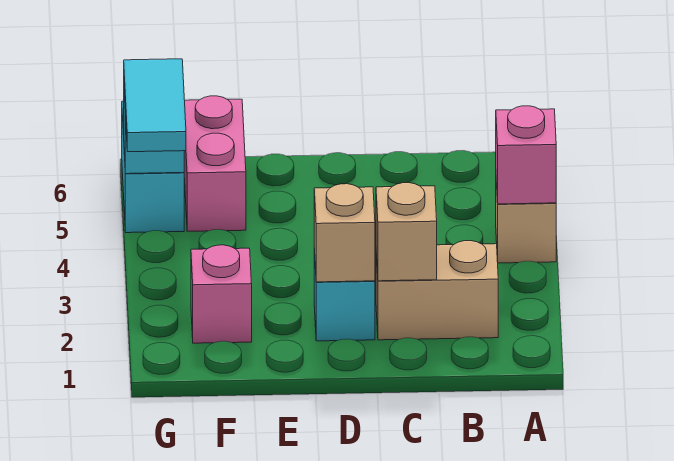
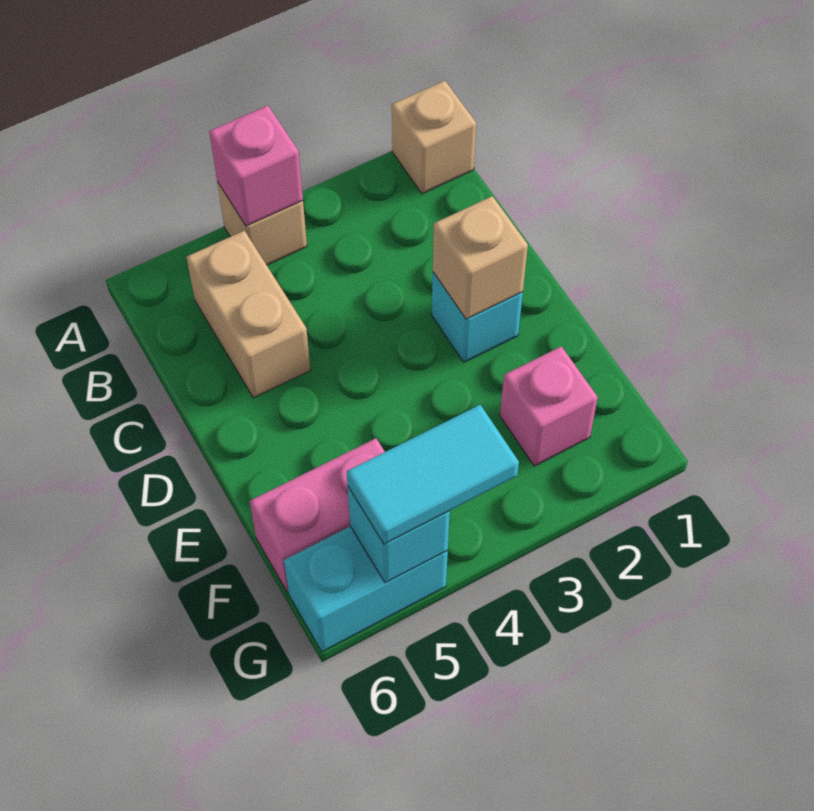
tan 1x2 brick [376,241,498,340] -> tan 1x2 brick moved to [187,231,310,398]
tan 1x1 brick [376,183,437,281] -> tan 1x1 brick moved to [392,81,476,194]

